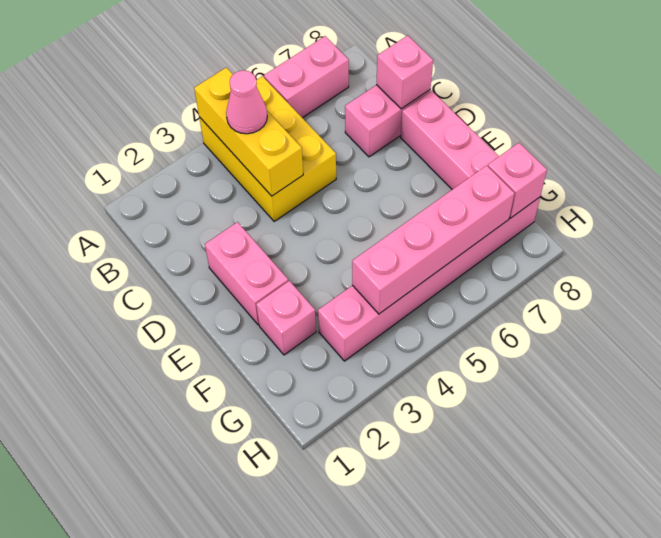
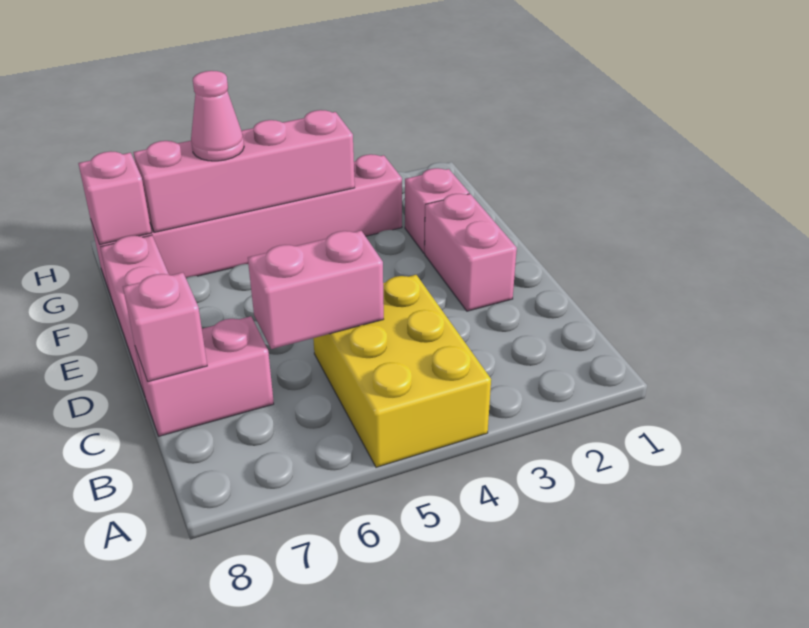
yellow 1x3 brick [194,68,303,196] -> none
pink 1x2 brick [264,36,349,118] -> pink 1x2 brick moved to [248,231,384,349]
pink 1x1 cone [226,70,267,134] -> pink 1x1 cone moved to [191,71,244,161]

